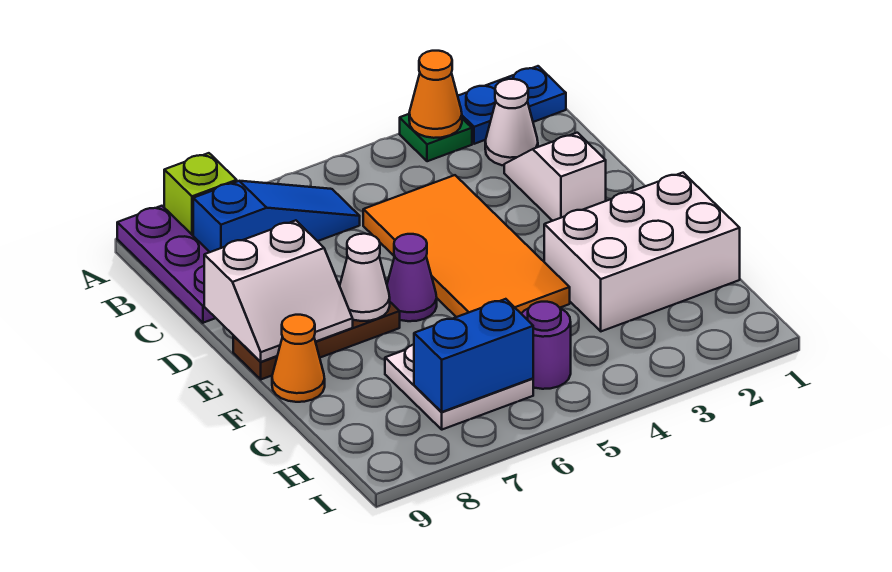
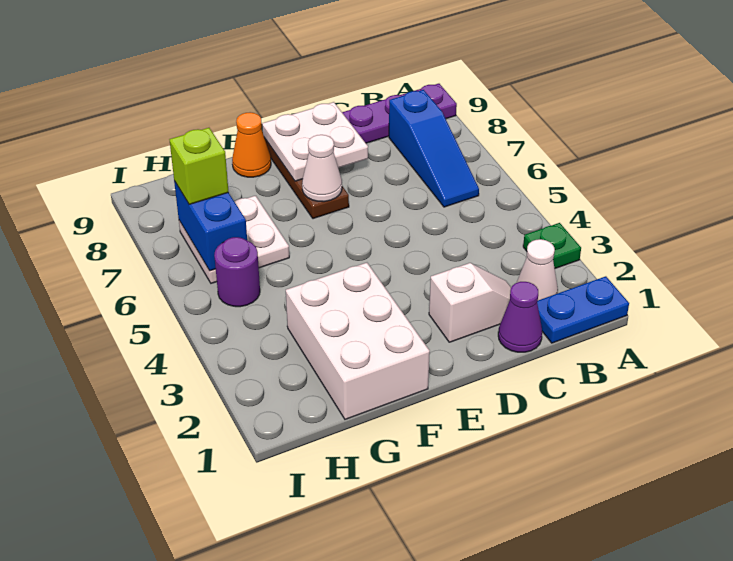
blue 1x2 plate [458,66,566,144] -> blue 1x2 plate turned to [537,276,629,343]
orange 1x1 cone [409,51,462,138] -> none
lime 1x1 brick [164,153,237,235] -> lime 1x1 brick moved to [169,128,229,204]
orange 2x4 tile [363,175,570,317] -> none
white 2x2 slope [204,220,353,362] -> white 2x2 plate [262,102,368,181]
purple 1x1 cone [387,234,437,321] -> purple 1x1 cone moved to [498,282,542,352]

